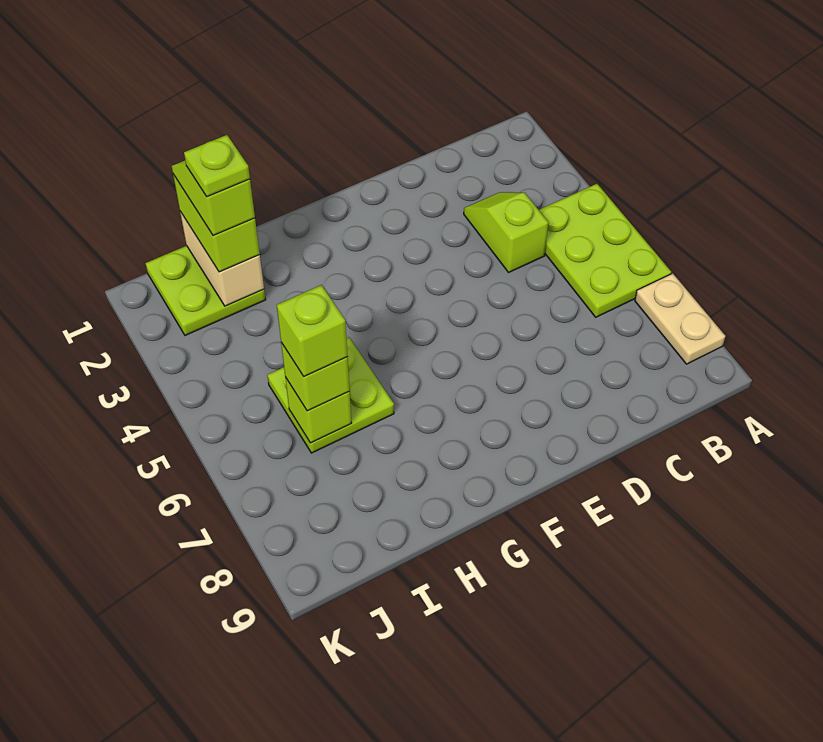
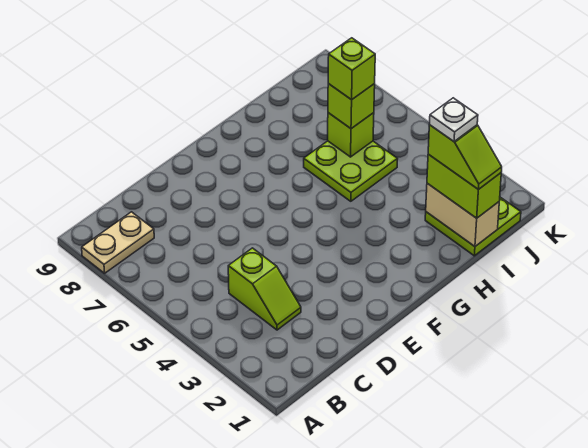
lime 2x3 plate [539,184,671,317] -> none
tan 1x2 plate [635,273,725,364] -> tan 1x2 plate turned to [82,212,154,273]
lime 1x1 plate [184,135,250,197] -> white 1x1 plate [429,98,478,141]

